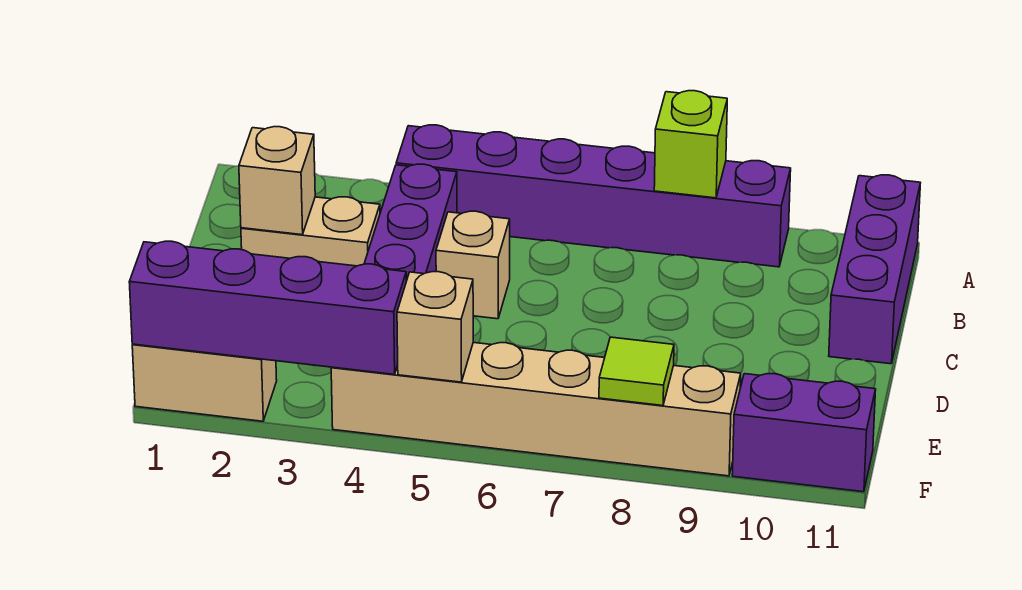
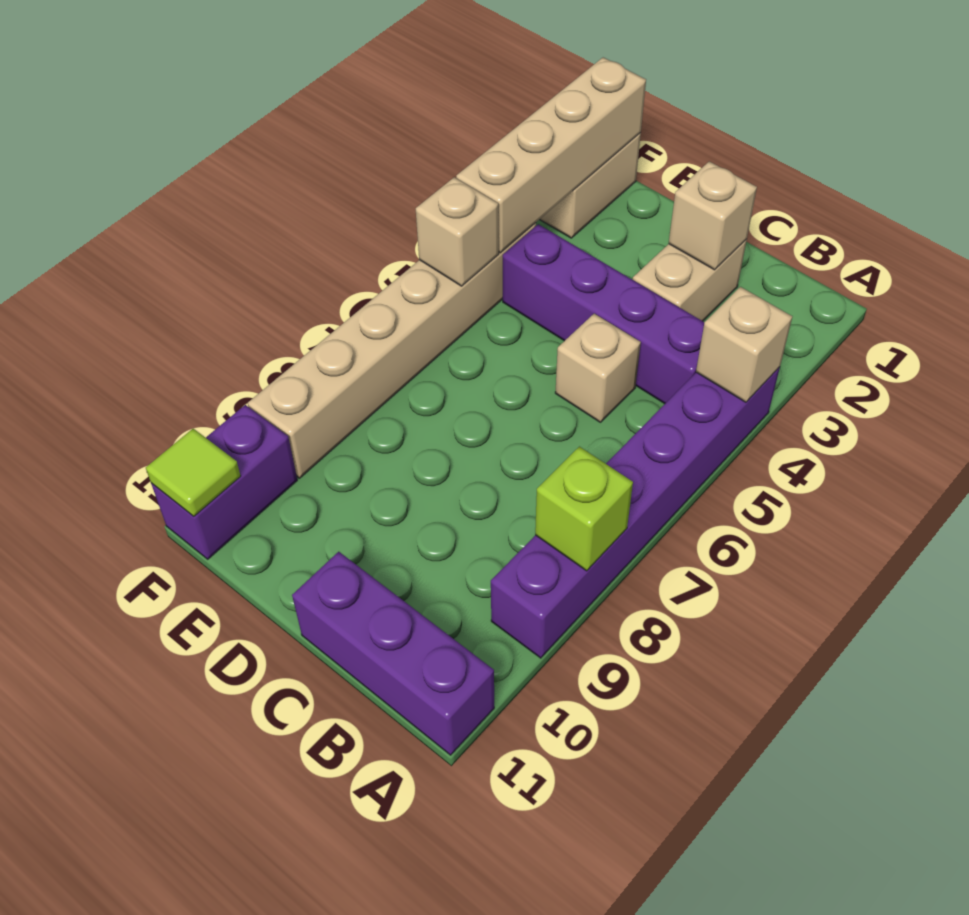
none -> tan 1x1 brick [696,287,792,402]
purple 1x4 brick [129,241,406,374] -> tan 1x4 brick [456,57,646,253]
lime 1x1 tile [599,337,674,406] -> lime 1x1 tile moved to [146,429,241,516]

